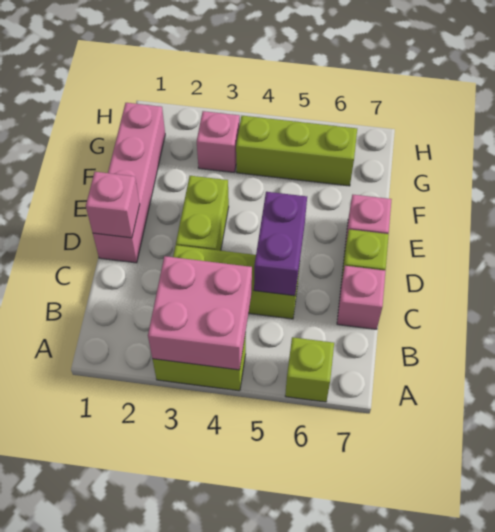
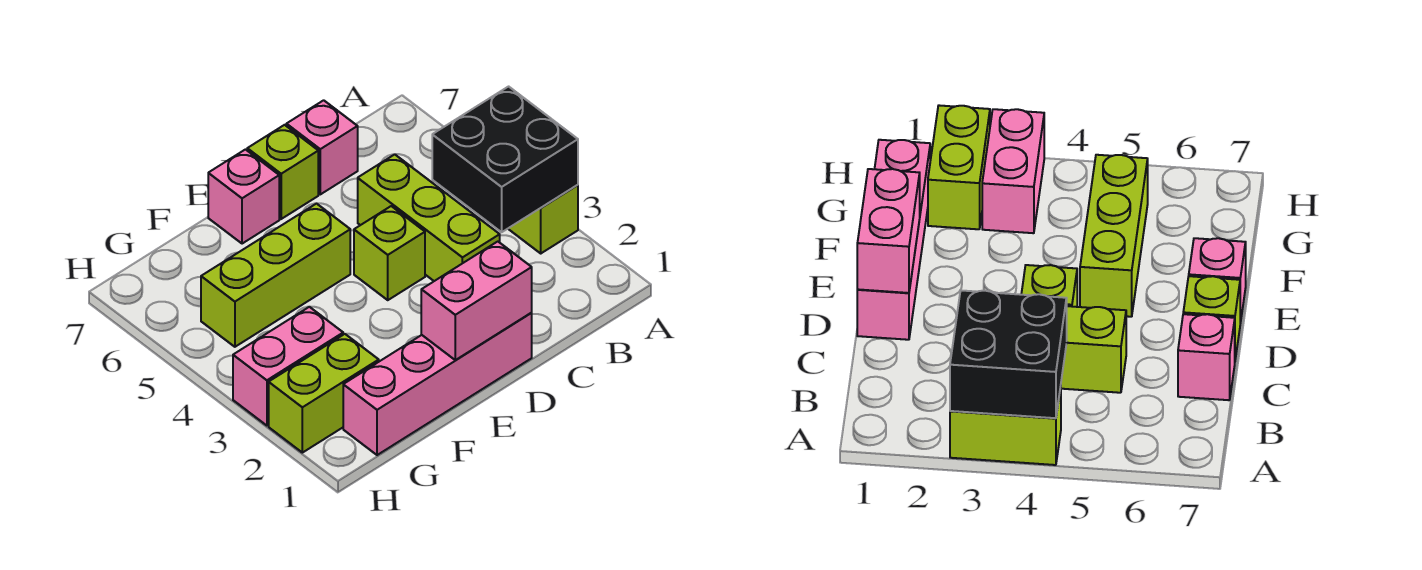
pink 2x2 brick [148,256,252,370] -> black 2x2 brick [432,87,578,232]
lime 1x1 brick [285,337,334,402] -> lime 1x1 brick moved to [354,206,425,300]
purple 1x2 brick [254,192,307,296] -> none
pink 1x1 brick [86,172,140,238] -> pink 1x2 brick [421,242,532,360]
lime 1x2 brick [176,176,229,251] -> lime 1x2 brick moved to [269,334,379,453]
pink 1x1 brick [197,111,240,172] -> pink 1x2 brick [233,307,343,426]
lime 1x3 brick [236,116,357,186] -> lime 1x3 brick turned to [201,203,350,347]

